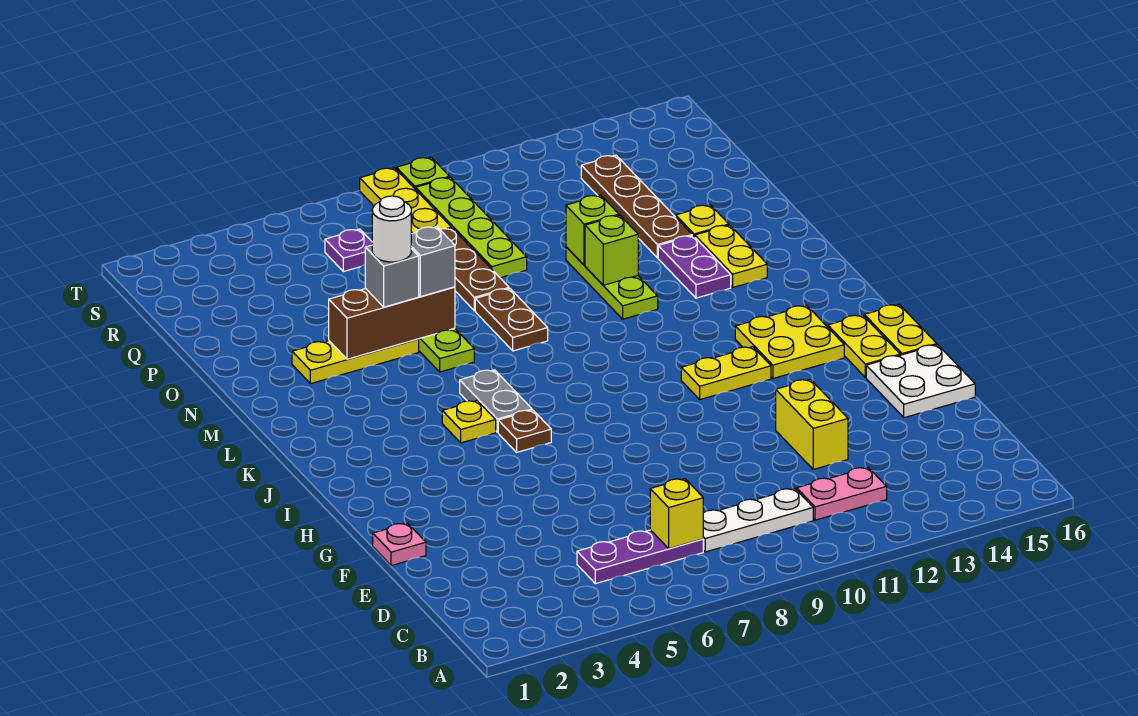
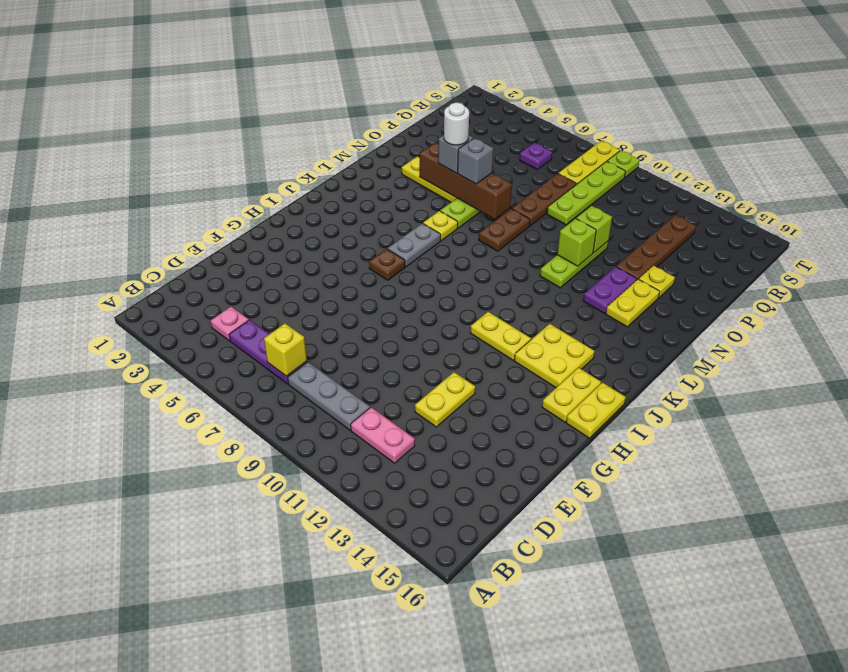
white 1x3 plate [703,488,813,552] -> grey 1x3 plate [288,362,370,430]
yellow 1x2 brick [776,379,848,469] -> yellow 1x2 plate [415,372,475,427]
pink 1x1 plate [373,523,426,566] -> pink 1x1 plate moved to [211,307,249,341]
white 2x2 plate [866,345,975,418] -> none
yellow 1x1 plate [442,401,496,443] -> yellow 1x1 plate moved to [423,211,458,241]
brown 1x3 brick [329,287,455,359] -> brown 1x4 brick [420,142,512,219]

